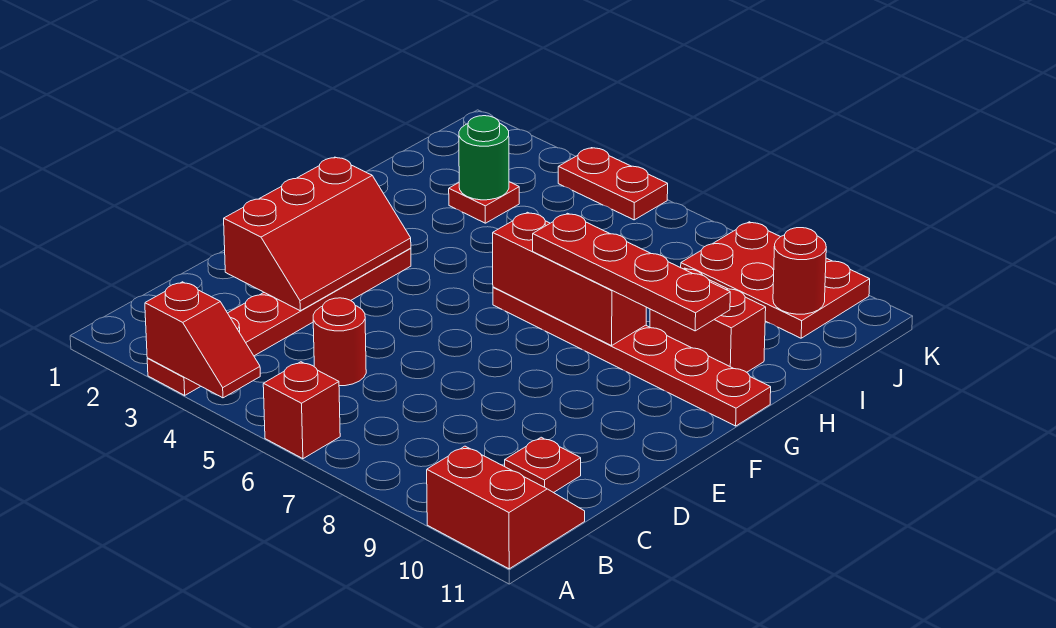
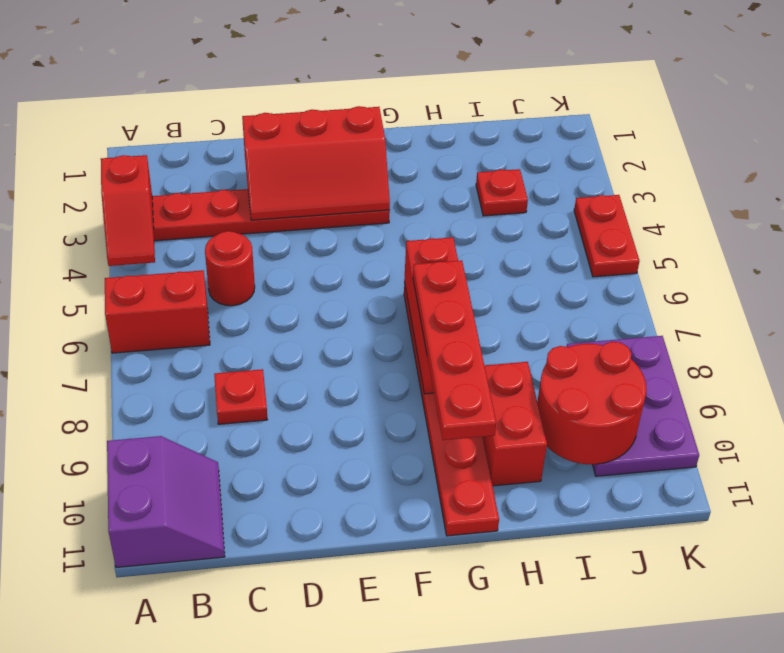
red 1x1 brick [263,362,340,459] -> red 1x2 brick [105,270,210,353]
red 2x2 slope [427,446,585,569] -> purple 2x2 slope [107,436,225,567]
red 1x1 plate [505,437,581,493] -> red 1x1 plate moved to [214,369,267,424]
green 1x1 round brick [459,116,509,200] -> none
red 2x3 plate [681,222,870,338] -> purple 2x3 plate [567,336,699,476]
red 1x1 round brick [773,228,826,314] -> red 2x2 round brick [537,342,646,464]

